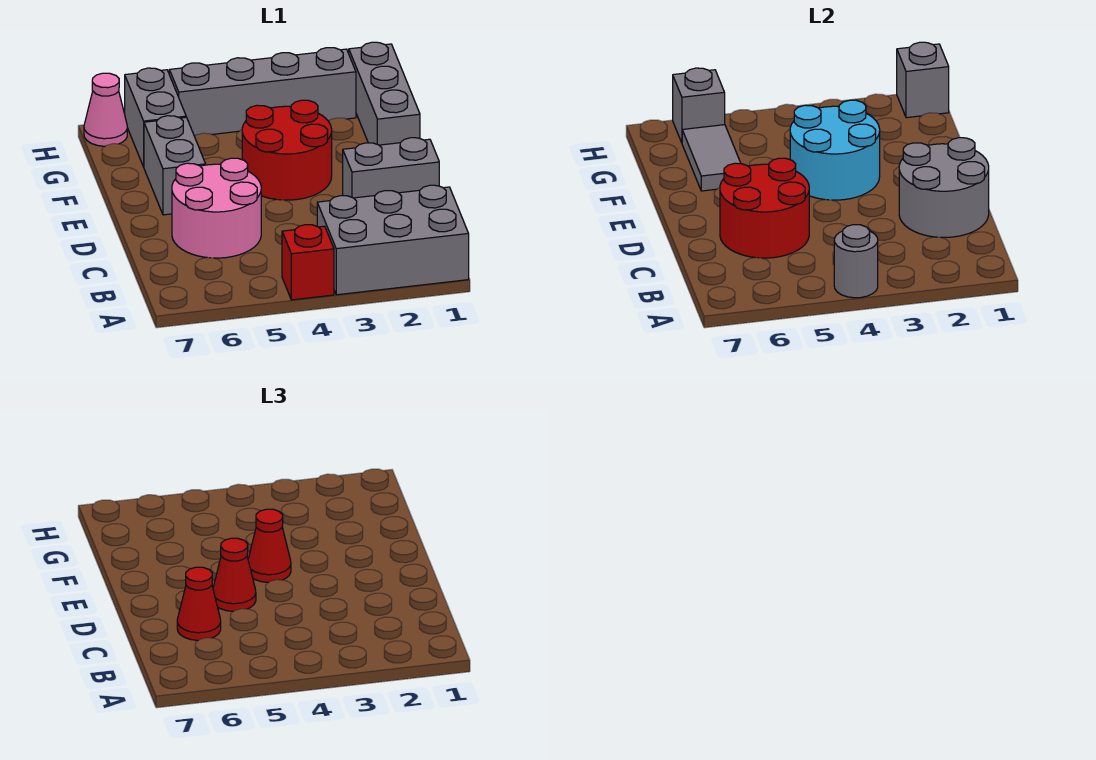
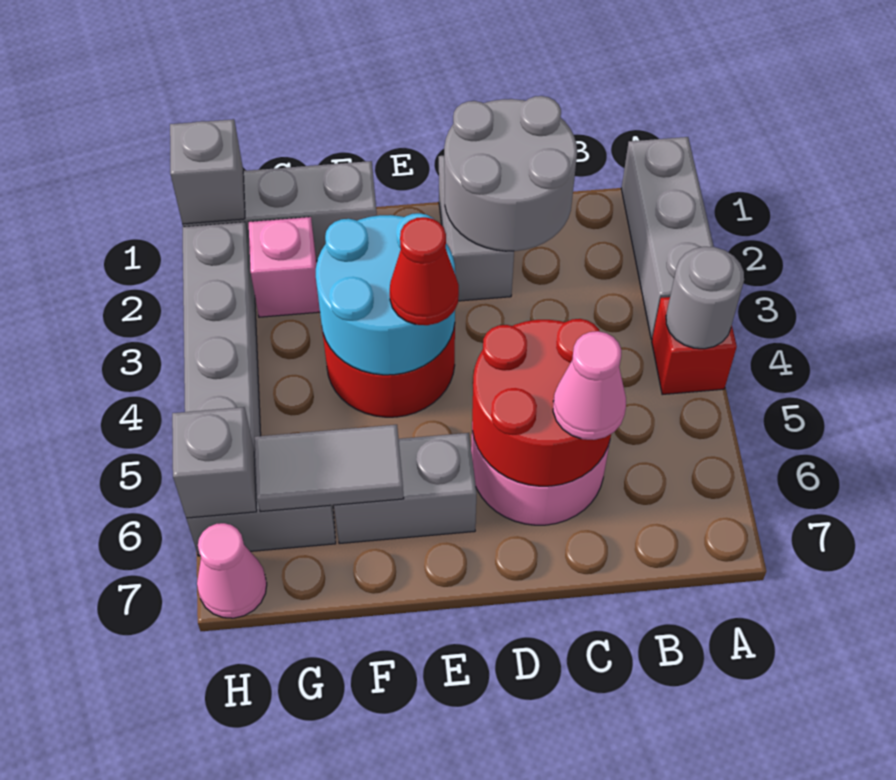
grey 2x3 brick [317,185,469,295] -> grey 1x3 brick [621,137,714,339]
red 1x1 cone [177,567,221,640] -> pink 1x1 cone [553,331,626,440]
red 1x1 cone [213,538,256,611] -> none
none -> pink 1x1 brick [249,217,320,317]

